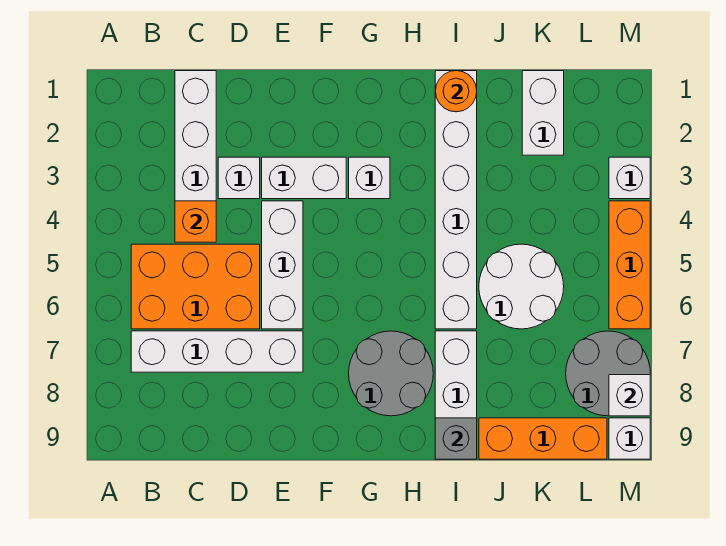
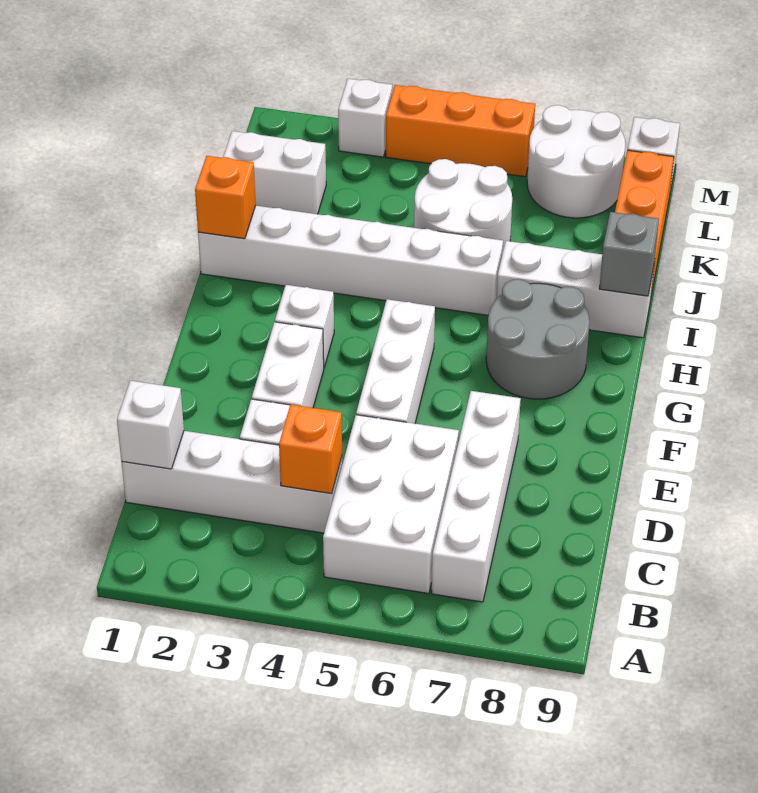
orange 2x3 brick [131,244,260,329] -> white 2x3 brick [323,415,459,594]
white 1x3 brick [262,201,303,329] -> white 1x3 brick turned to [356,299,435,423]
orange 1x1 round brick [435,71,477,112] -> orange 1x1 brick [195,156,256,239]
grey 2x2 round brick [566,331,650,416] -> white 2x2 round brick [527,105,625,218]
white 1x1 brick [609,375,650,416] -> white 1x1 brick moved to [117,381,184,469]

